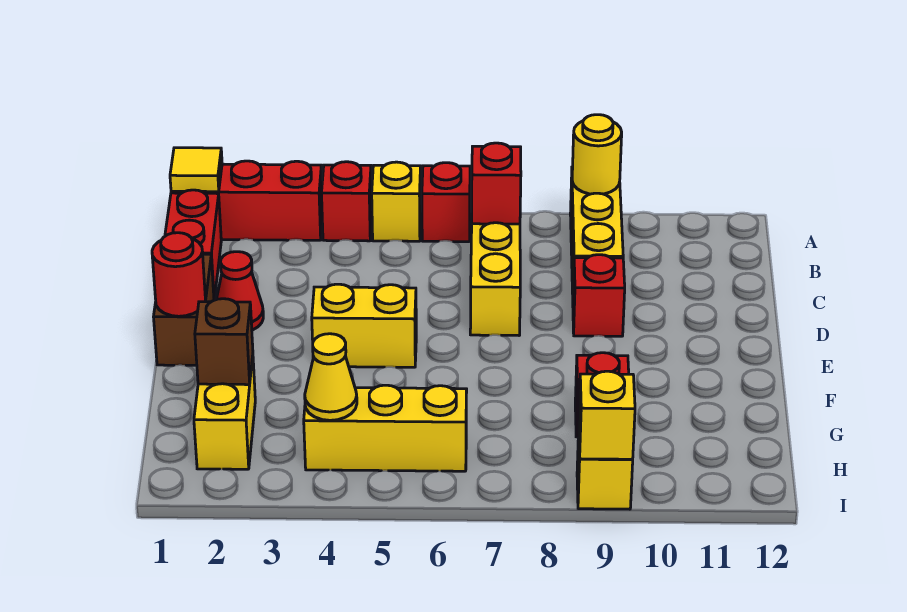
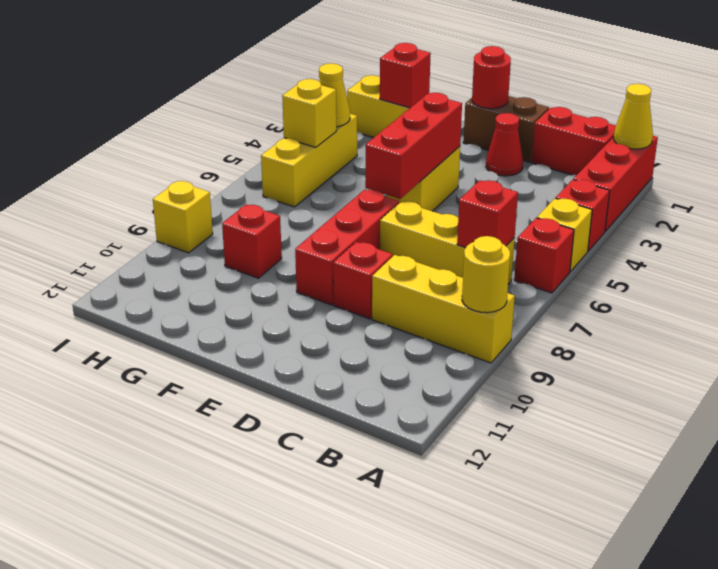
yellow 1x1 tile [170,148,222,192] -> yellow 1x1 cone [614,84,653,149]
none -> red 1x3 brick [365,93,462,199]
none -> red 1x3 brick [295,190,399,305]
brown 1x1 brick [195,299,253,385] -> red 1x1 brick [380,43,431,108]
yellow 1x1 brick [579,371,635,459] -> yellow 1x1 brick moved to [282,79,336,147]

